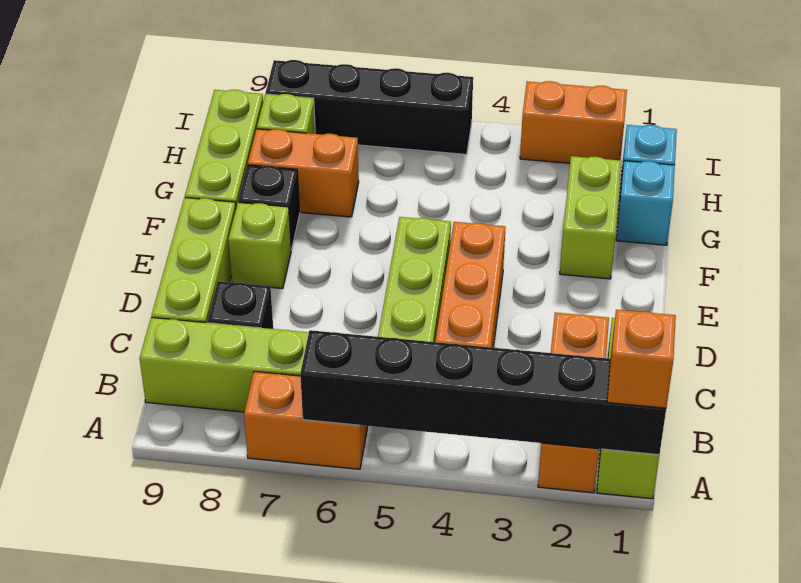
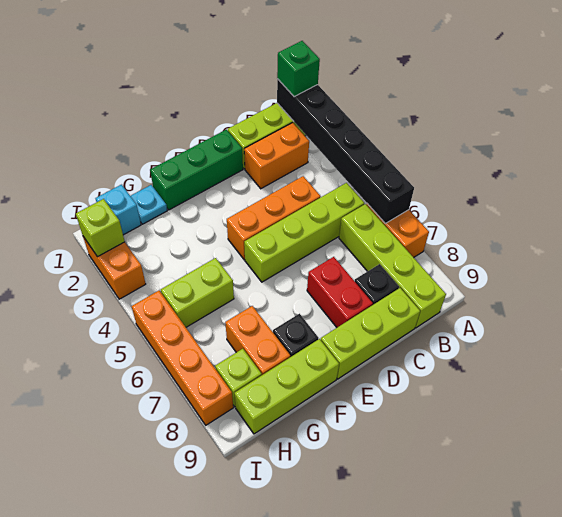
orange 1x1 brick [607,310,676,408] -> green 1x1 brick [277,41,320,97]
orange 1x3 brick [538,313,609,493] -> orange 1x2 brick [244,123,309,189]
none -> green 1x3 brick [150,130,243,210]
none -> red 1x2 brick [307,257,373,327]
lime 1x1 brick [228,202,291,289] -> lime 1x1 brick moved to [76,199,125,257]
lime 1x2 brick [560,156,621,279] -> lime 1x2 brick moved to [161,258,234,327]
cyan 1x1 brick [616,161,675,245] -> cyan 1x1 plate [131,185,167,224]
black 1x4 brick [266,60,473,154] -> orange 1x4 brick [132,291,233,425]

